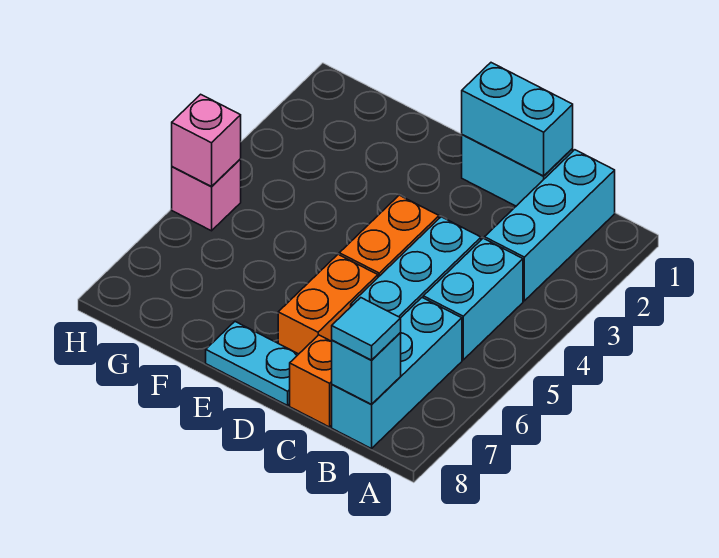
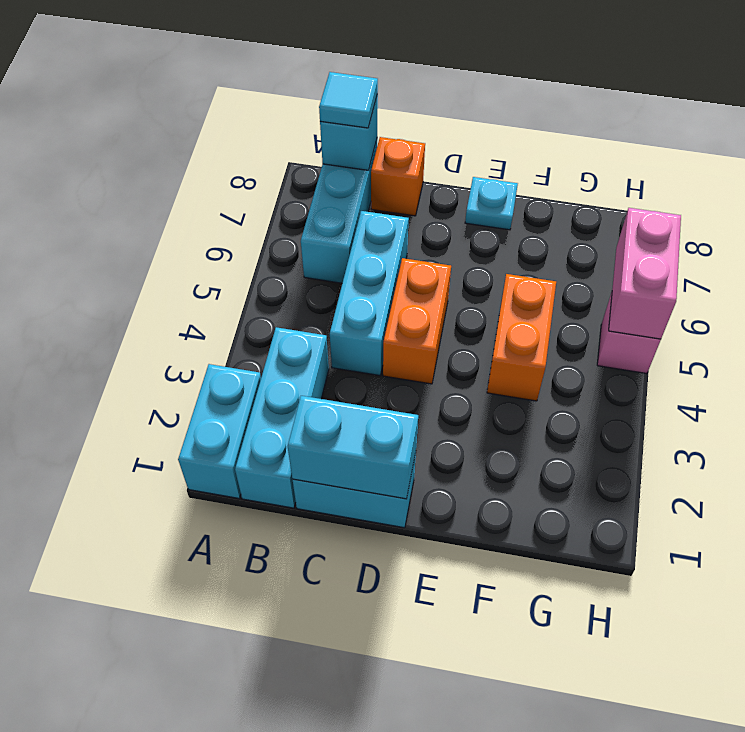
cyan 1x2 brick [423,238,523,360] -> cyan 1x2 brick moved to [178,364,261,498]
orange 1x2 brick [278,254,378,354] -> orange 1x2 brick moved to [487,274,556,401]
cyan 1x2 plate [206,322,298,406] -> cyan 1x1 plate [465,177,518,230]
pink 1x1 brick [172,94,241,187] -> pink 1x2 brick [609,208,681,339]

